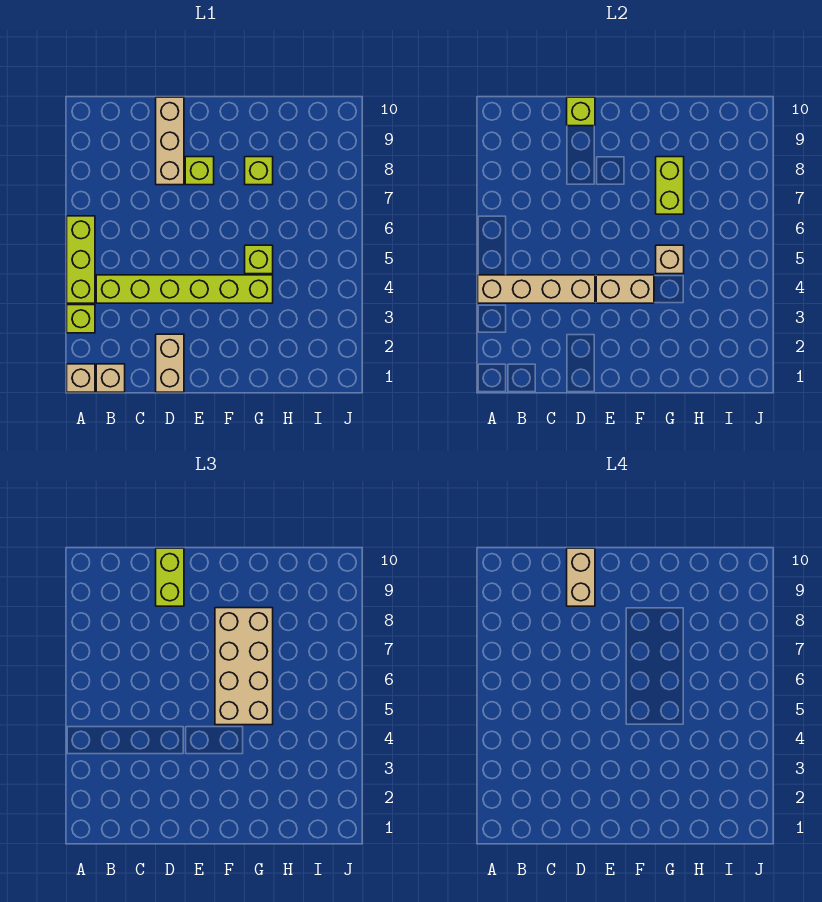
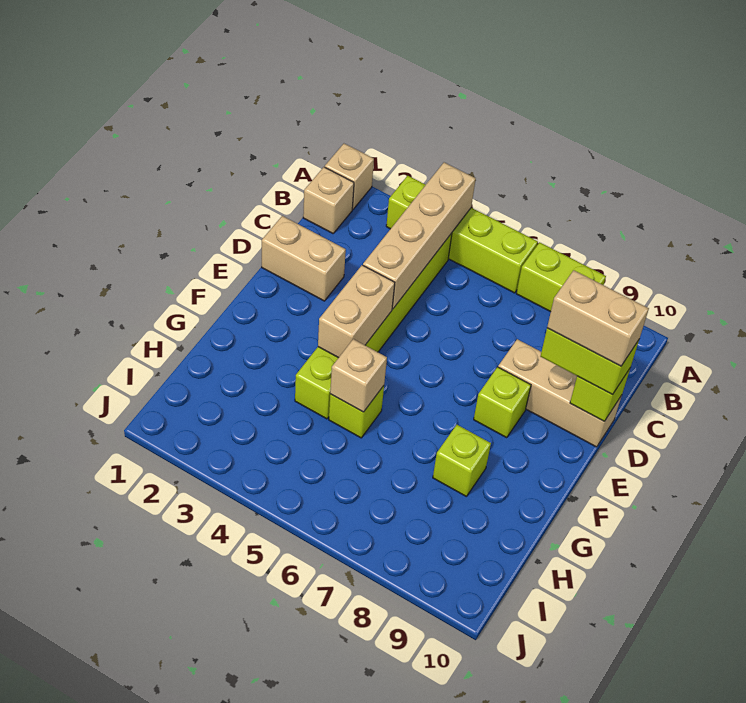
tan 2x4 brick [215,608,273,725] -> none
lime 1x2 brick [656,157,684,214] -> lime 1x2 brick moved to [516,242,606,312]

